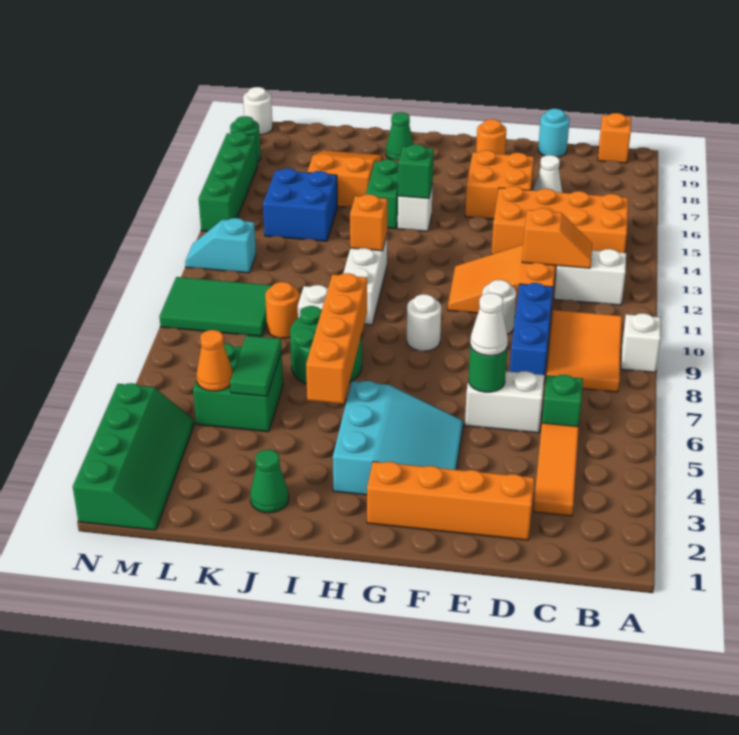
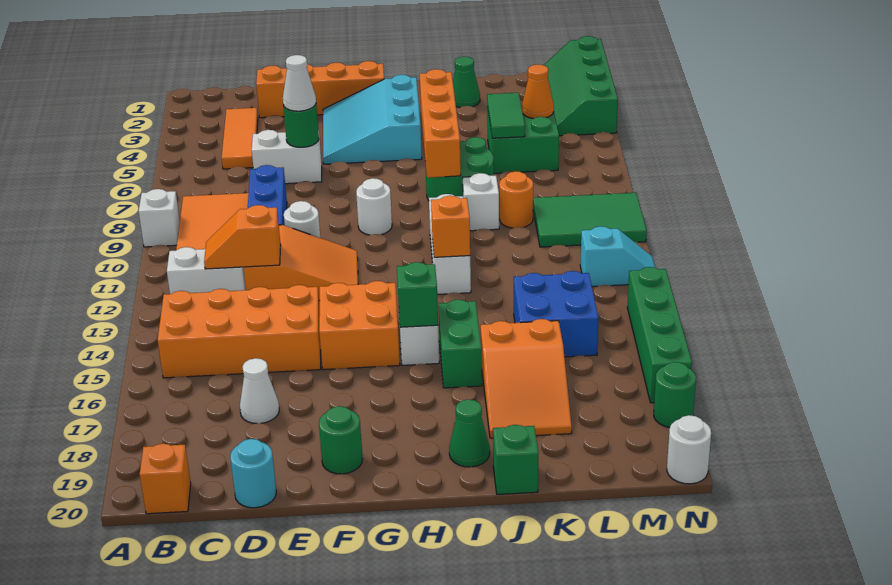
green 1x1 brick [542,375,583,427] -> green 1x1 brick moved to [493,425,539,494]
orange 2x2 brick [465,150,534,219] -> orange 2x2 brick moved to [319,281,400,370]
orange 1x1 round brick [476,119,506,155] -> green 1x1 round brick [319,406,363,474]

